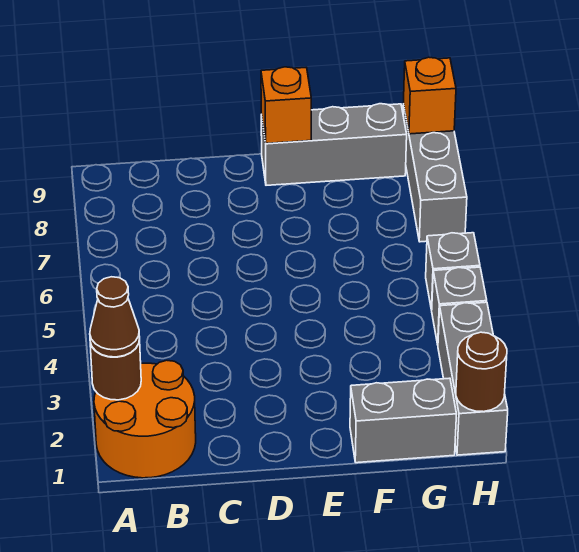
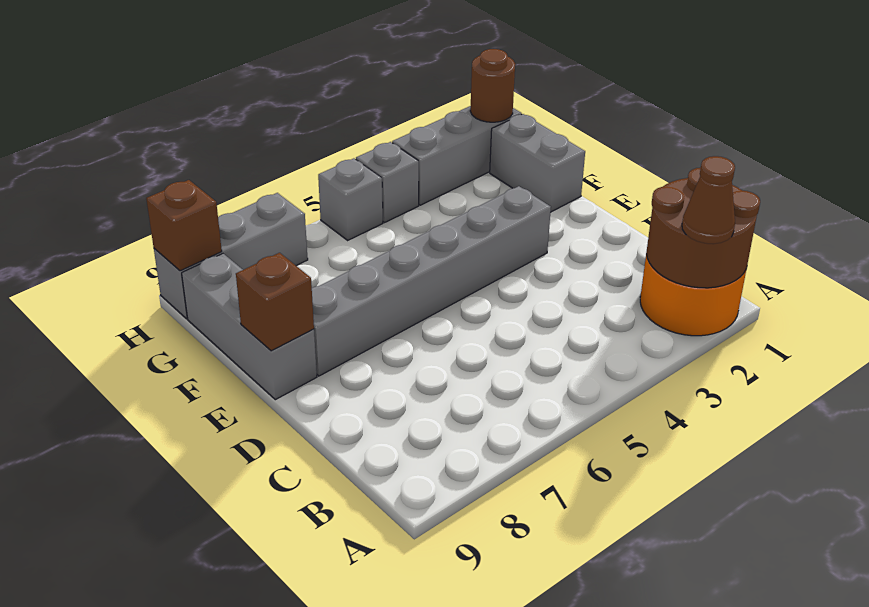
brown 1x1 round brick [90,339,141,400] -> brown 2x2 round brick [646,168,760,288]
none -> grey 1x6 brick [312,186,551,376]
orange 1x1 brick [261,67,311,144] -> brown 1x1 brick [236,253,314,351]
orange 1x1 brick [404,57,456,134] -> brown 1x1 brick [146,180,222,271]

